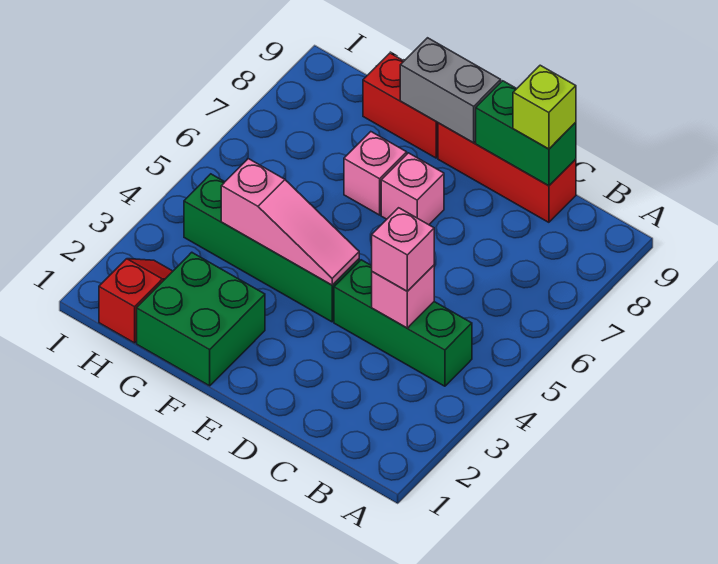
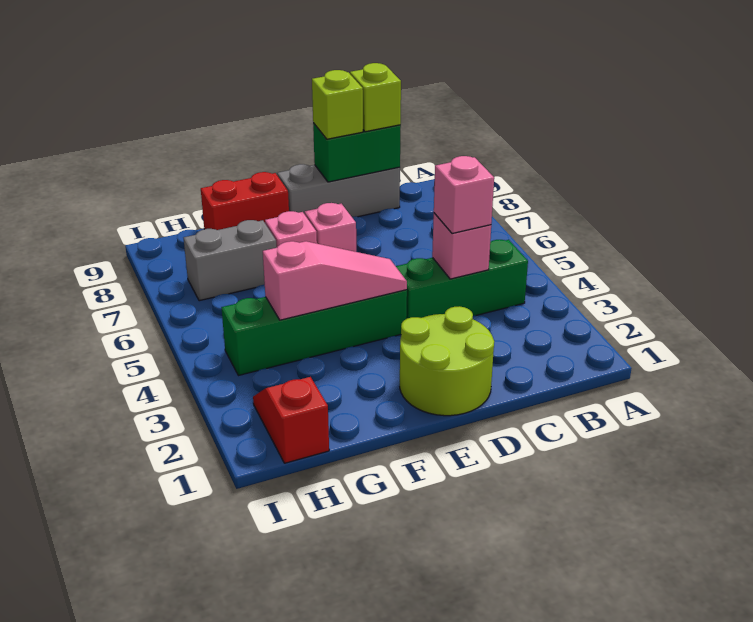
red 1x3 brick [438,123,576,222] -> grey 1x3 brick [277,164,400,217]
none -> lime 2x2 round brick [400,306,494,416]
none -> lime 1x1 brick [312,70,363,139]
grey 1x2 brick [400,38,501,143] -> grey 1x2 brick moved to [184,220,277,301]
green 2x2 brick [137,252,265,386] -> none

